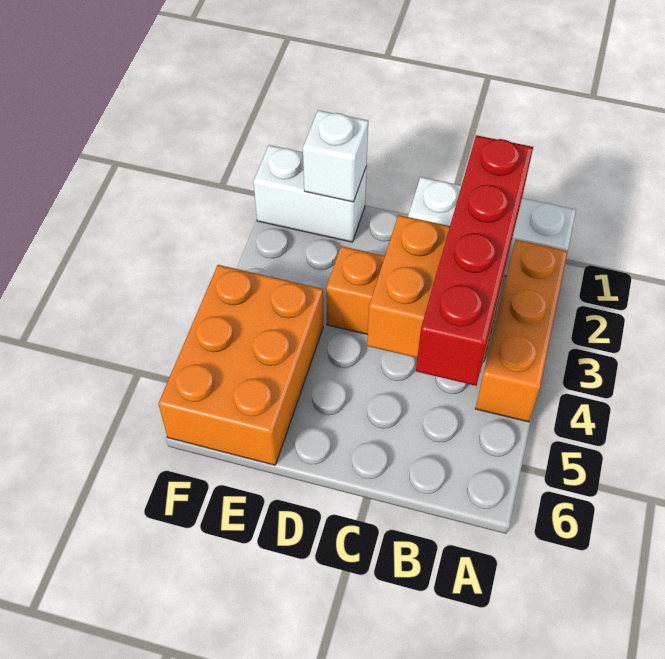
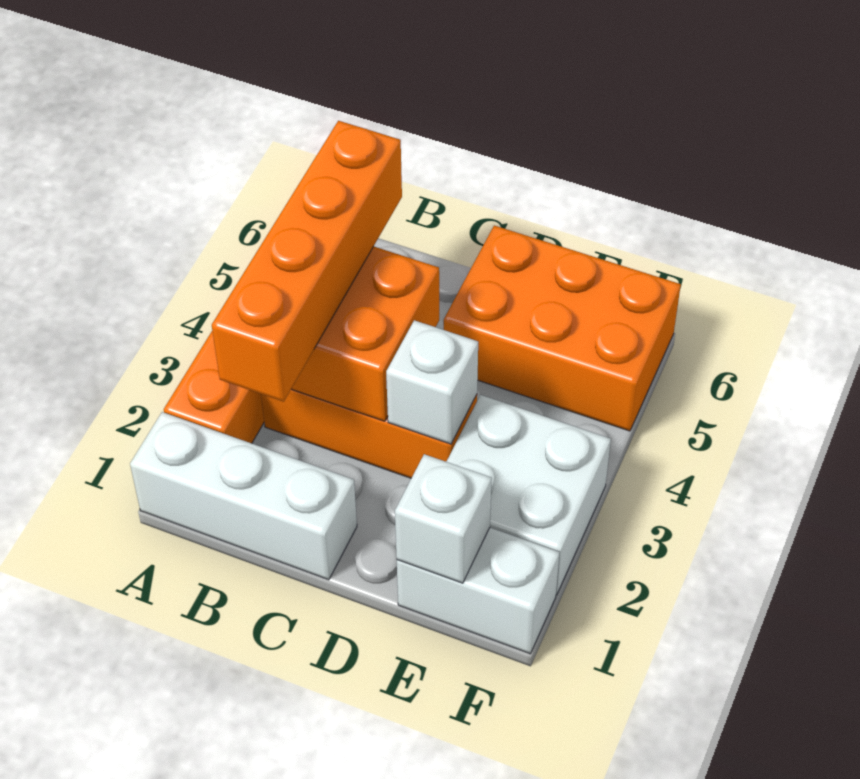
red 1x4 brick [416,135,533,386] -> orange 1x4 brick [212,121,402,402]
none -> white 1x1 brick [386,320,478,444]
none -> white 2x2 brick [446,395,611,595]
orange 2x3 brick [158,265,323,465] -> orange 2x3 brick turned to [444,226,681,431]

